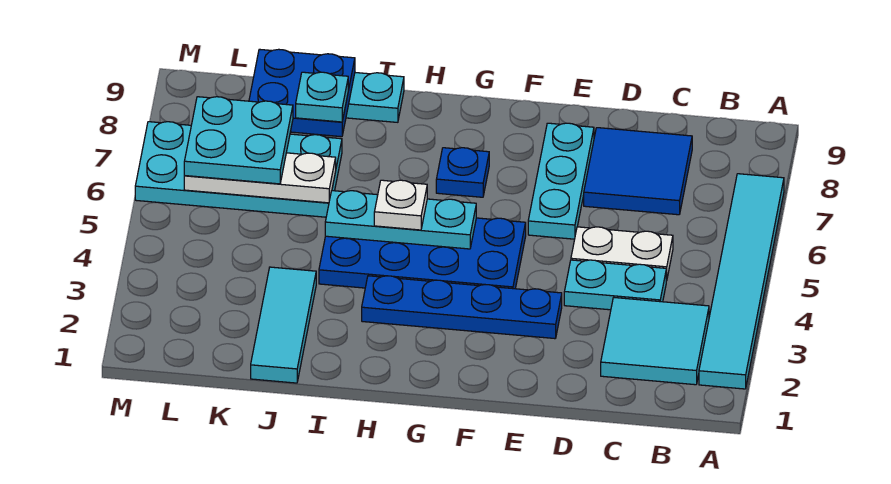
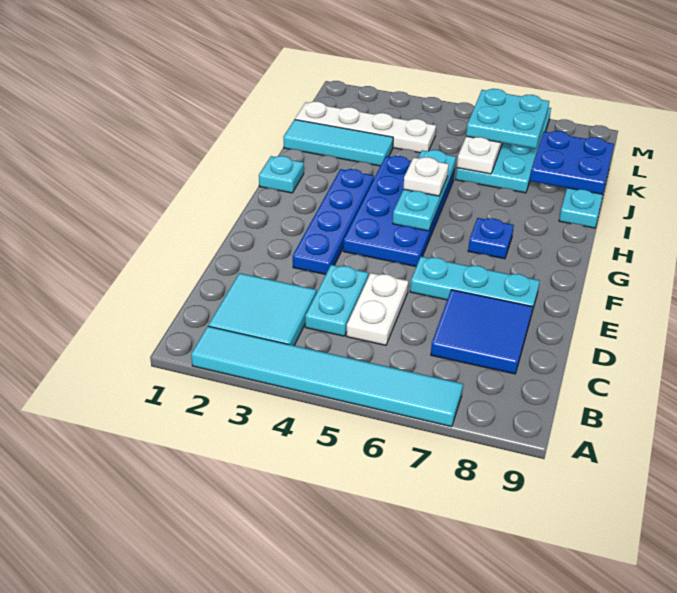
cyan 1x1 plate [296,72,348,122] -> cyan 1x1 plate moved to [259,156,304,193]
none -> white 1x4 plate [295,102,436,153]

